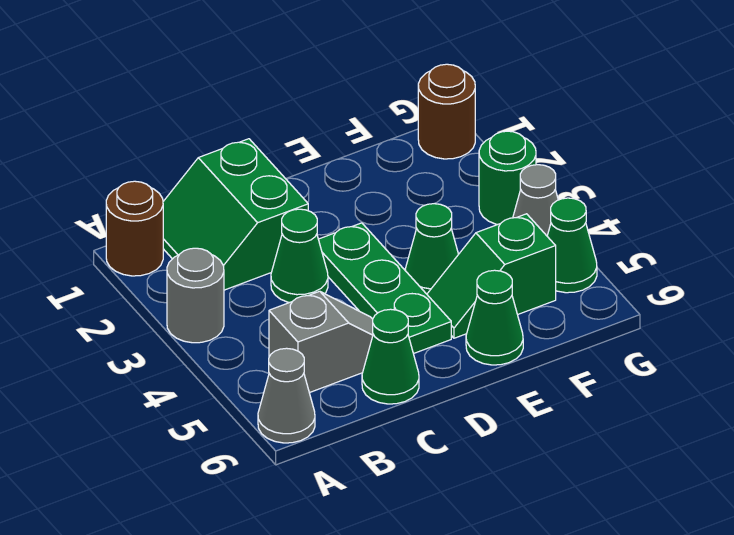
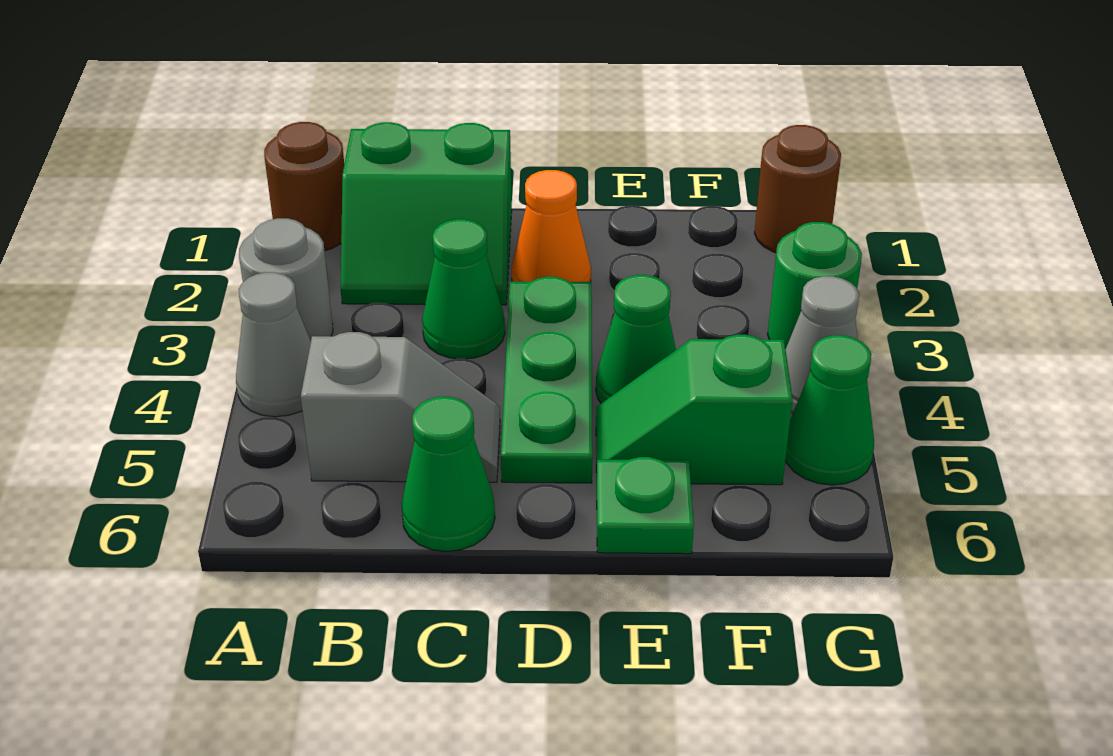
grey 1x1 cone [258,348,315,443] -> grey 1x1 cone moved to [236,272,311,417]
green 2x2 slope [163,139,308,290] -> green 2x2 slope turned to [341,122,512,305]
none -> orange 1x1 cone [512,170,591,282]
green 1x1 cone [466,270,523,365] -> green 1x1 plate [597,457,694,554]

